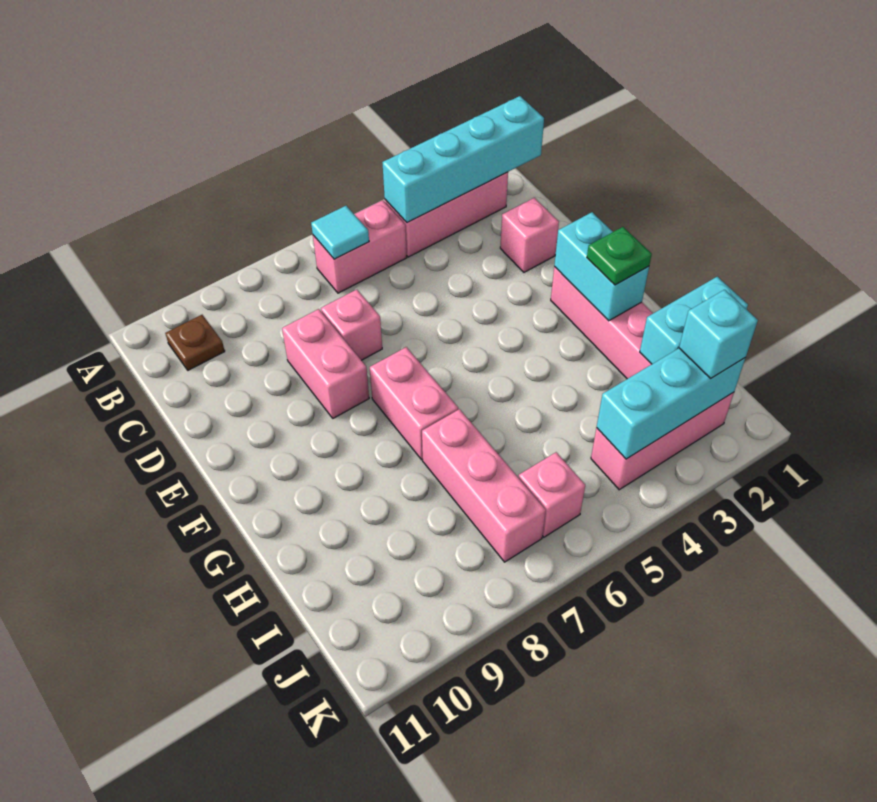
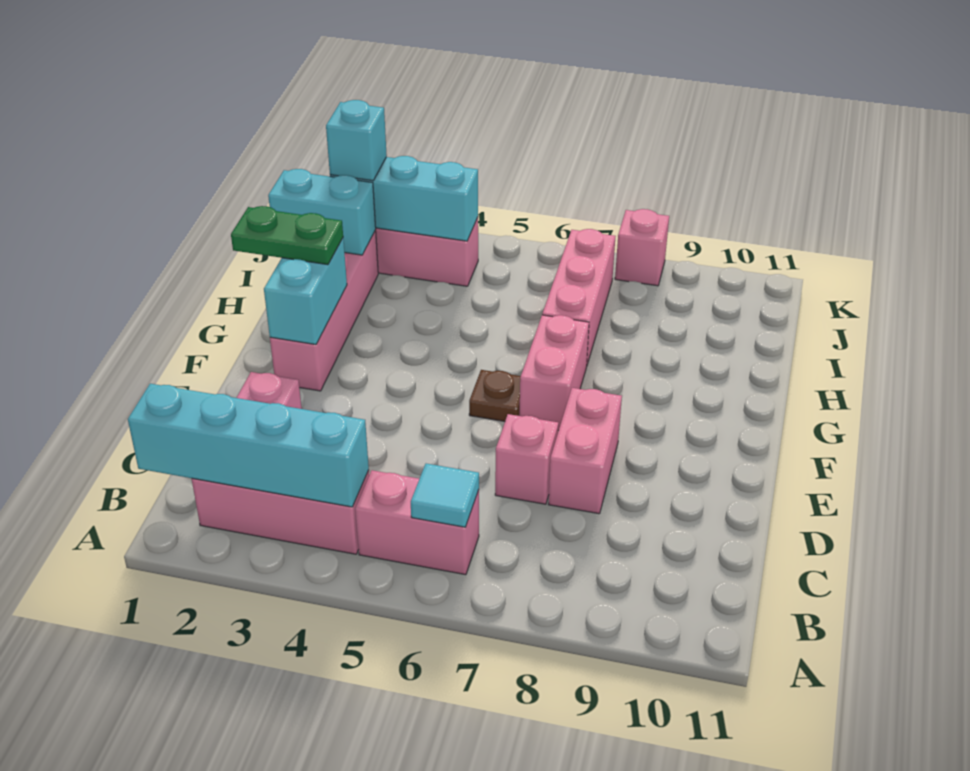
brown 1x1 plate [165,315,225,370] -> brown 1x1 plate moved to [469,370,521,421]
green 1x1 plate [587,227,652,285] -> green 1x2 plate [231,206,343,265]
pink 1x1 brick [519,452,585,537] -> pink 1x1 brick moved to [615,209,669,286]

